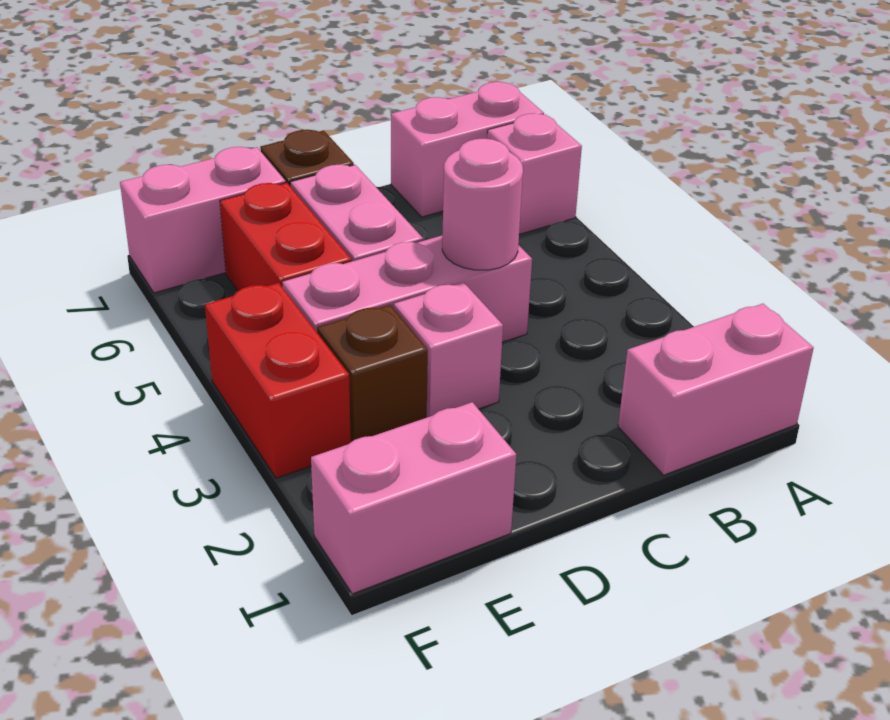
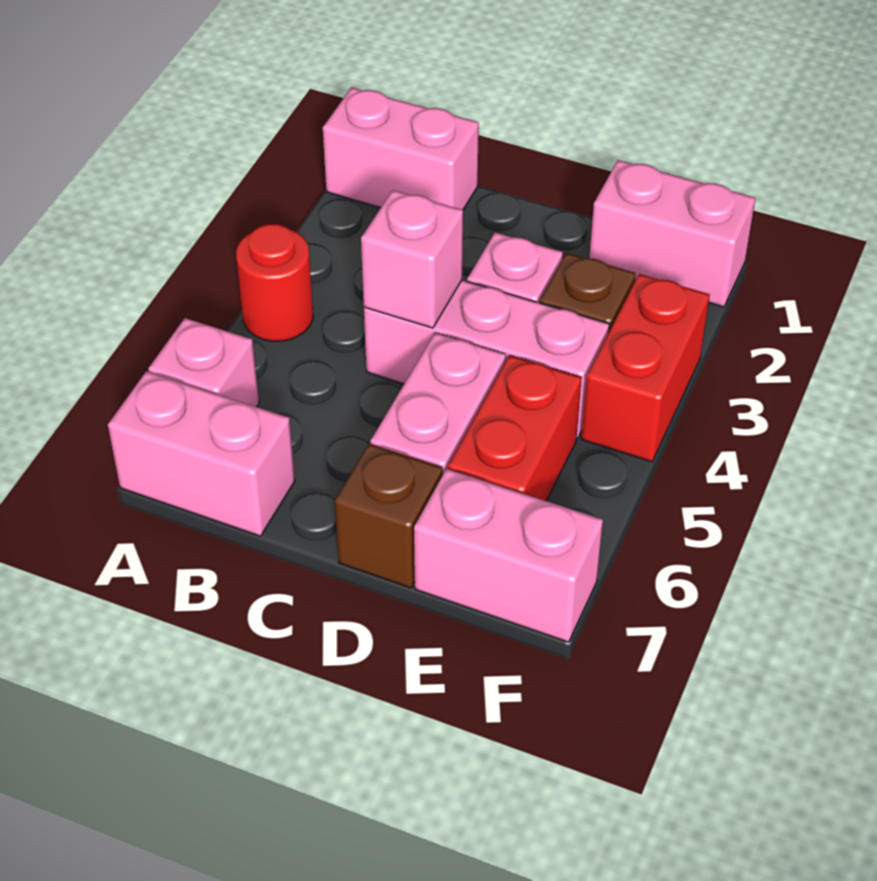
none -> red 1x1 round brick [236,224,313,341]
pink 1x1 round brick [442,139,523,270] -> pink 1x1 brick [361,190,463,328]

